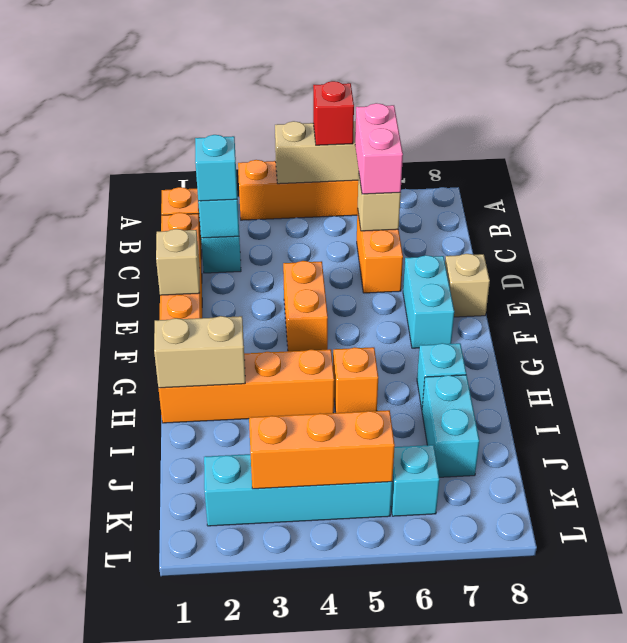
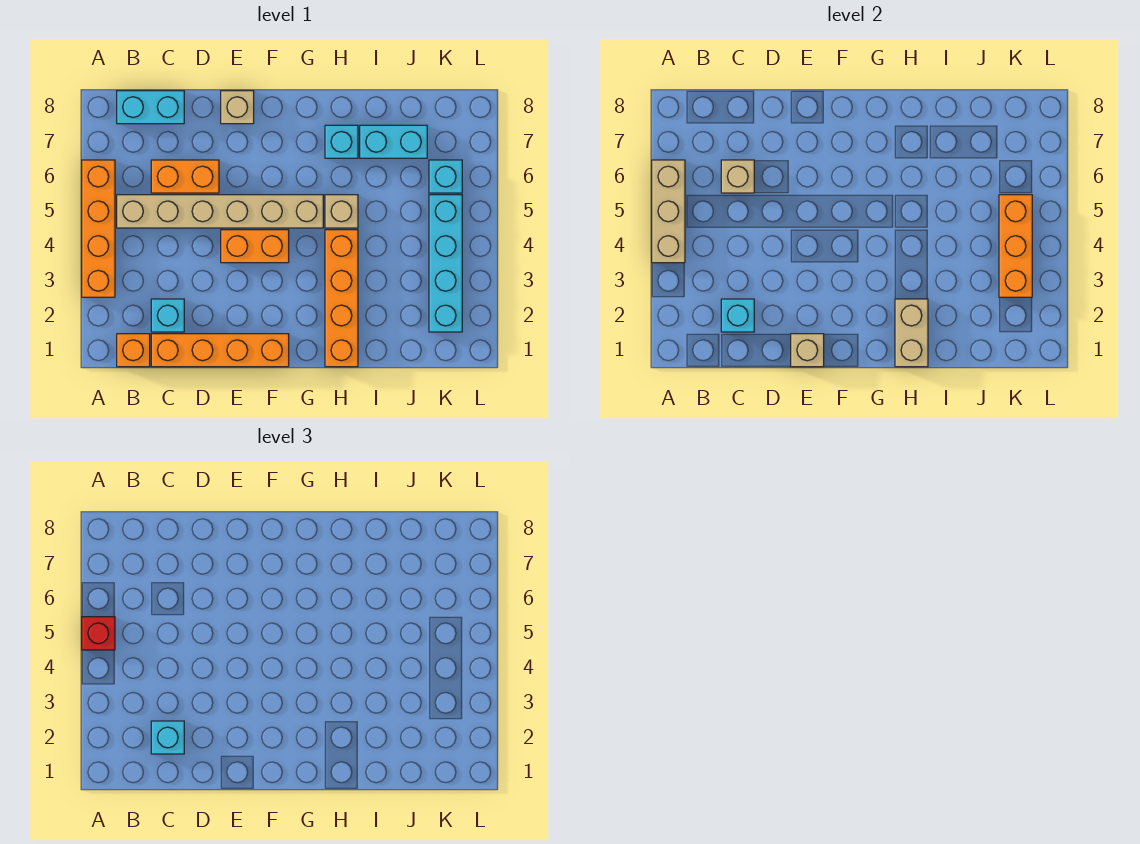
none -> tan 1x6 brick [117,195,323,228]
pink 1x2 brick [355,103,403,194] -> none
cyan 1x2 brick [403,255,454,348] -> cyan 1x2 brick moved to [117,91,184,124]
orange 1x1 brick [333,347,378,413] -> tan 1x1 brick [325,195,358,228]

